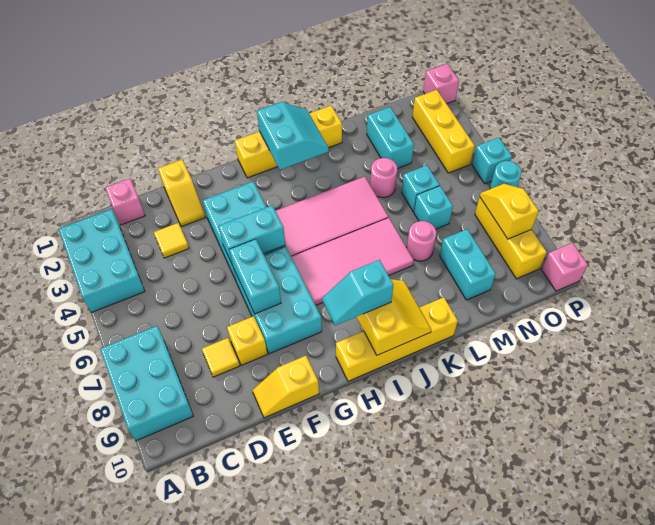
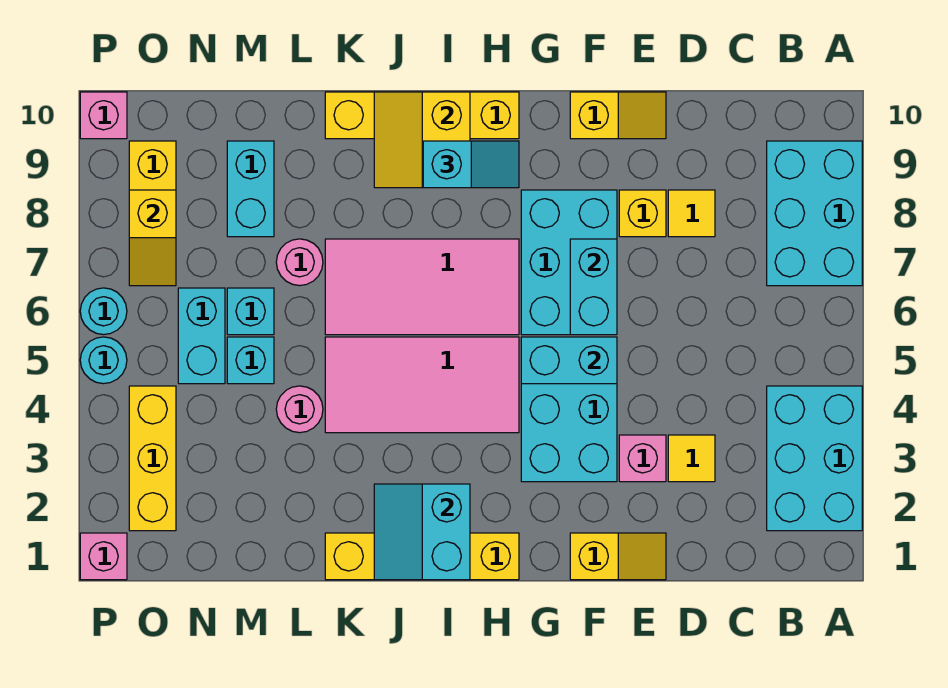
pink 1x1 brick [105,178,145,225] -> pink 1x1 brick moved to [619,435,666,482]
yellow 1x2 slope [158,160,205,227] -> yellow 1x2 slope turned to [570,533,666,580]
cyan 1x2 brick [367,107,414,169] -> cyan 1x2 brick moved to [178,288,225,384]
cyan 1x1 brick [472,138,512,184] -> cyan 1x1 round brick [80,337,127,384]

